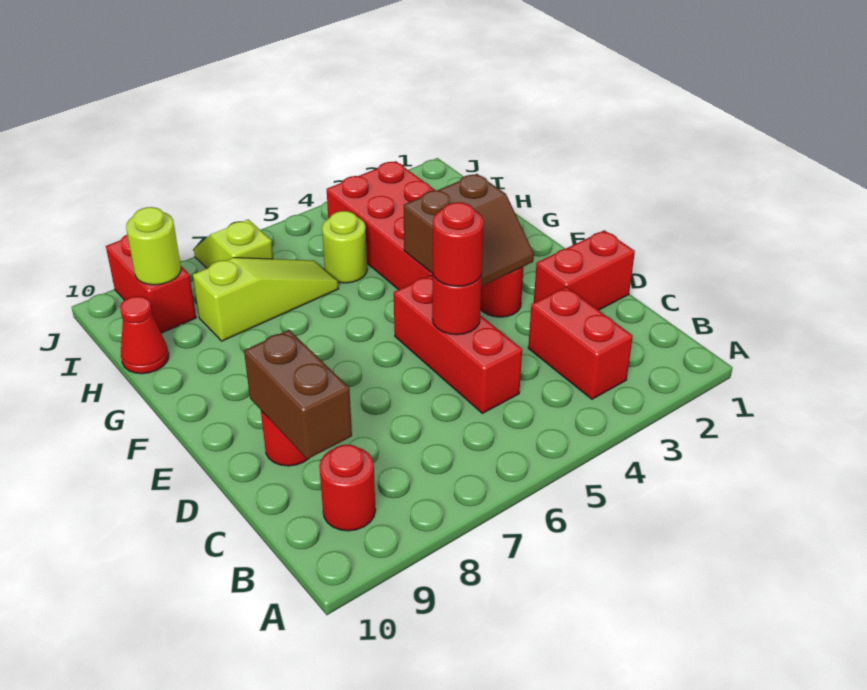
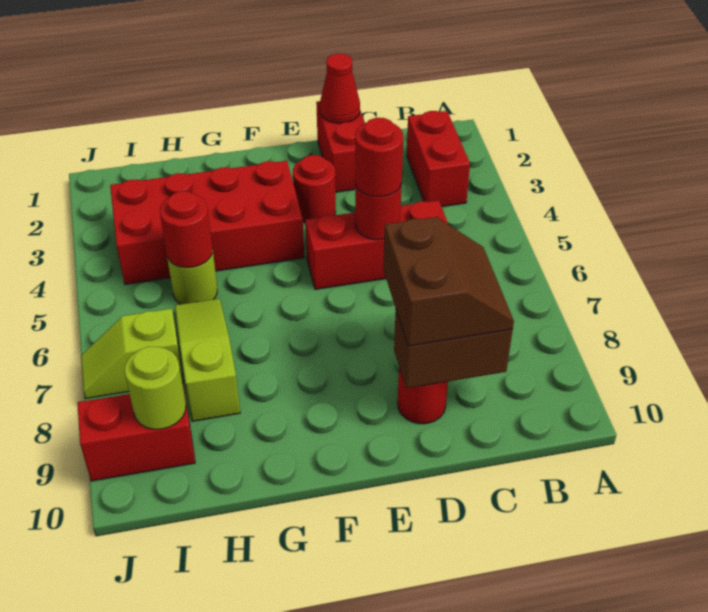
red 1x2 brick [528,287,633,399] -> red 1x2 brick turned to [406,111,470,207]
red 1x1 round brick [319,445,376,531] -> red 1x1 round brick moved to [160,191,213,268]
brown 2x2 slope [404,174,534,286] -> brown 2x2 slope moved to [383,217,514,346]
red 1x1 cone [120,296,169,374] -> red 1x1 cone moved to [320,53,360,123]

